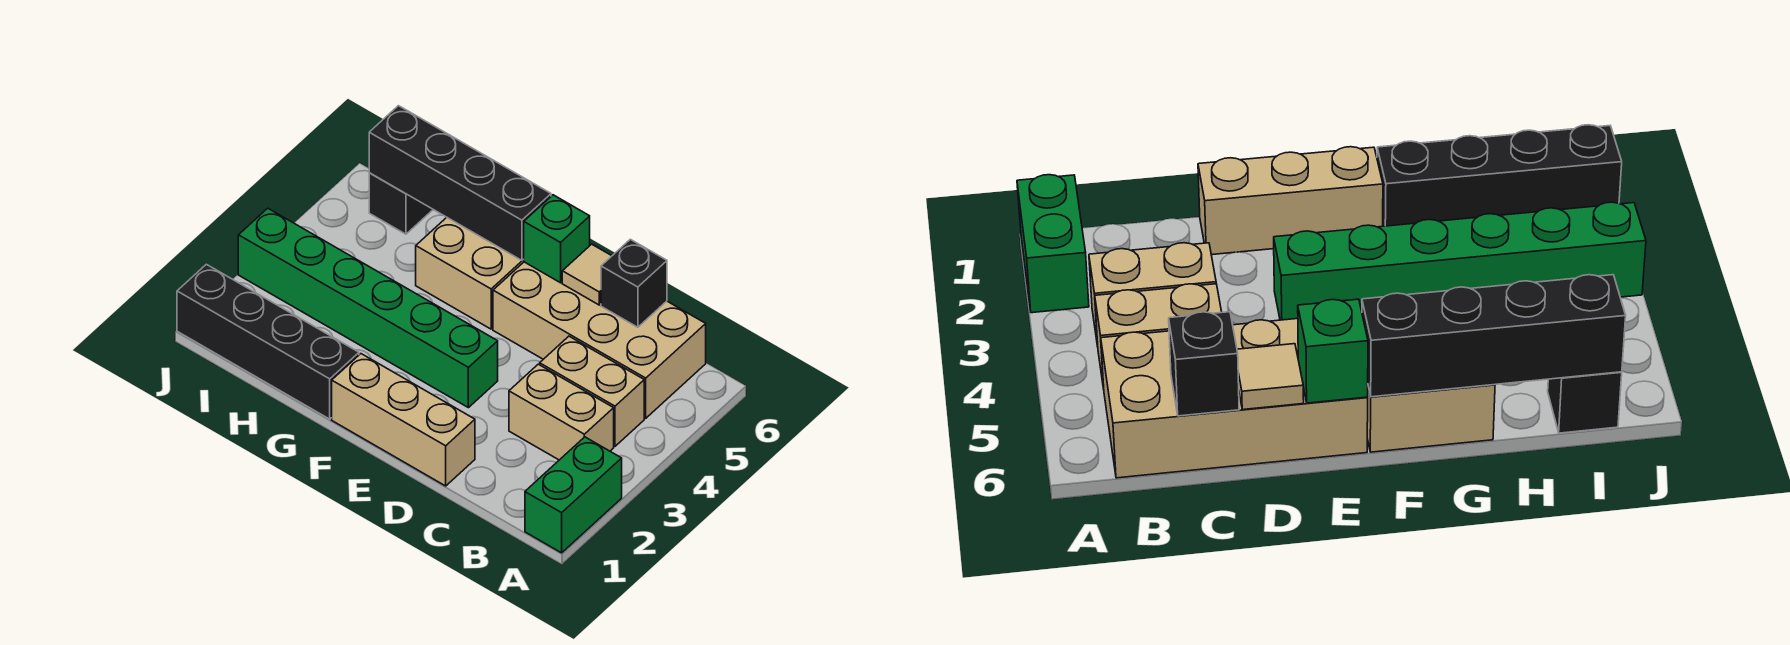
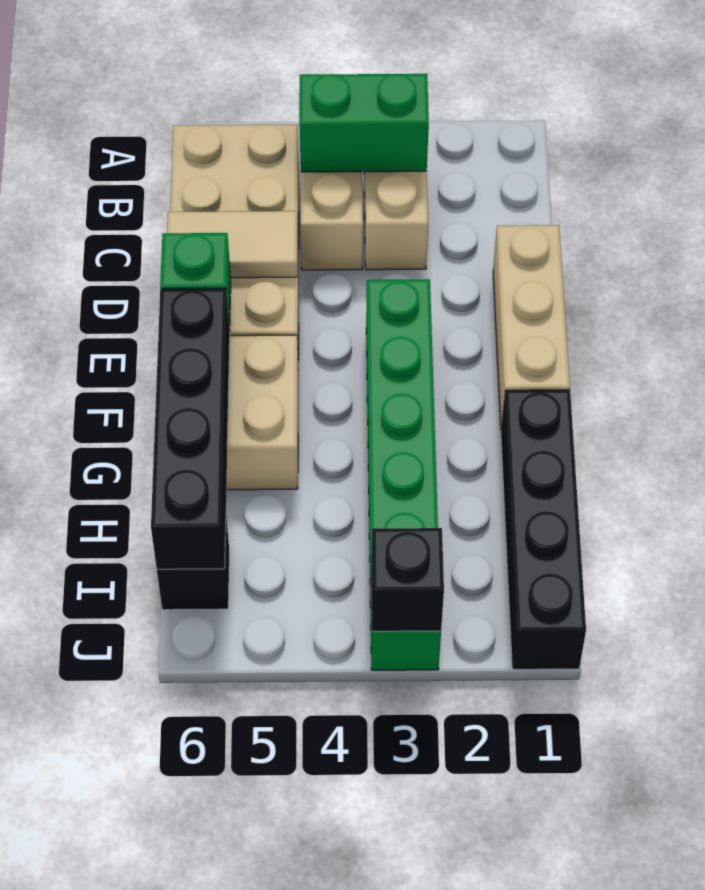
green 1x2 brick [525,437,622,553] -> green 1x2 brick moved to [299,74,429,172]
black 1x1 brick [601,239,667,327] -> black 1x1 brick moved to [371,528,444,631]
tan 1x1 tile [562,244,611,305] -> tan 1x2 tile [167,211,297,278]

